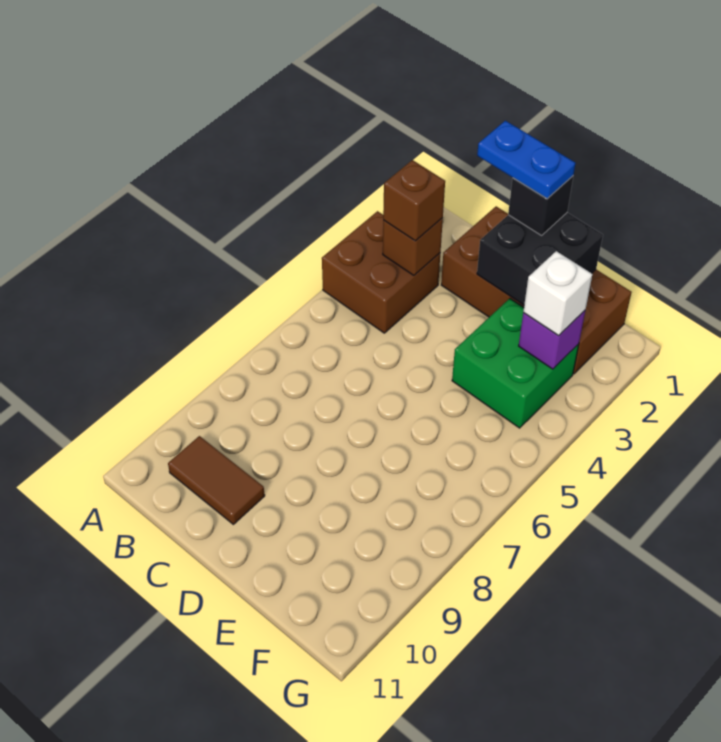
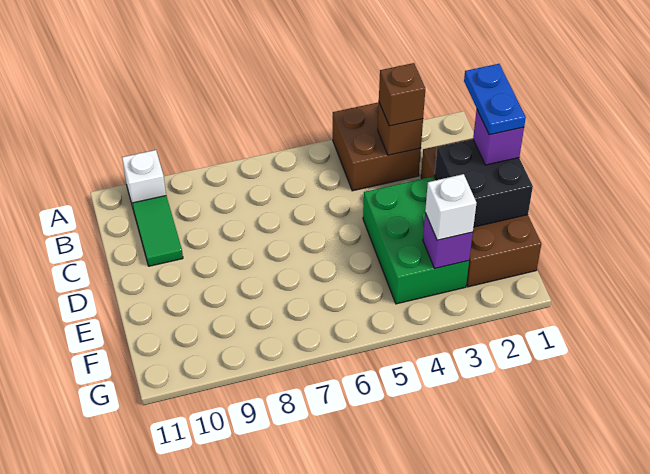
none -> white 1x1 brick [122,150,166,207]
brown 1x2 tile [168,436,265,524] -> green 1x2 tile [132,196,183,266]
black 1x1 brick [508,176,573,235] -> purple 1x1 brick [473,110,524,165]
green 2x2 brick [452,298,579,428] -> green 2x3 brick [363,177,469,304]

